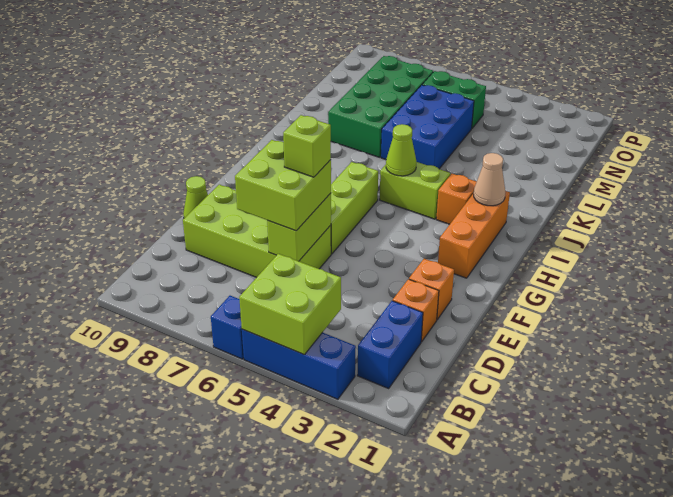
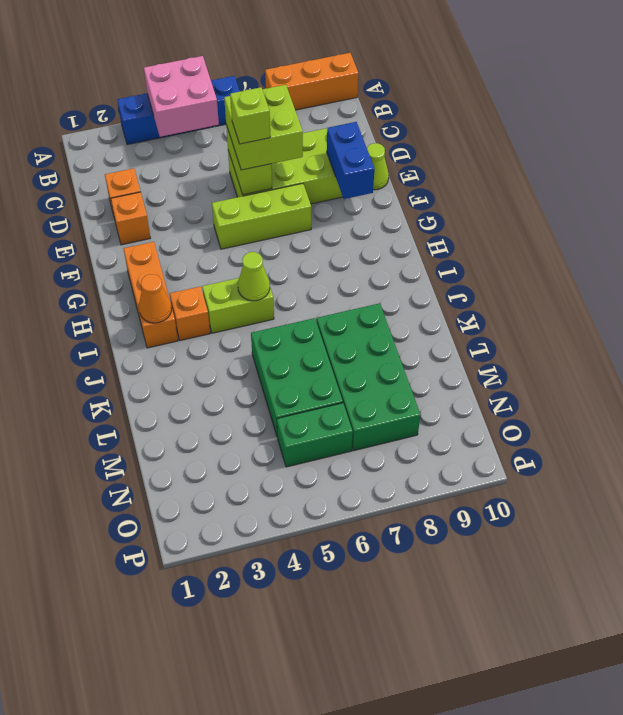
lime 2x2 brick [239,254,341,355] -> pink 2x2 brick [144,56,219,137]
none -> orange 1x3 brick [265,53,358,110]
blue 1x2 brick [357,301,423,388] -> blue 1x2 brick moved to [327,122,375,199]
lime 1x3 brick [331,162,378,254] -> lime 1x3 brick turned to [212,184,311,249]
tan 1x1 cone [474,153,506,206] -> orange 1x1 cone [139,274,172,323]
blue 2x3 brick [381,85,474,169] -> green 2x3 brick [251,318,343,435]

